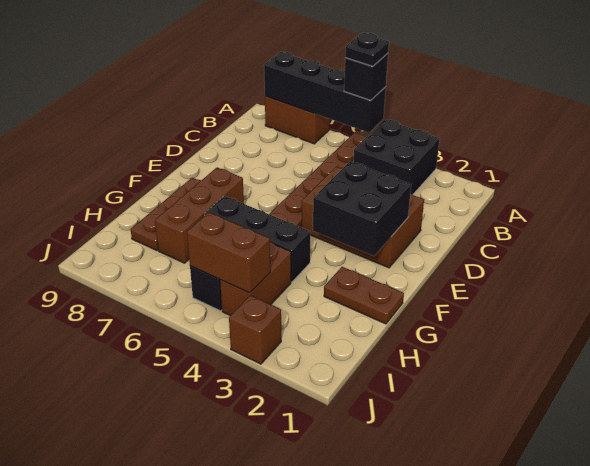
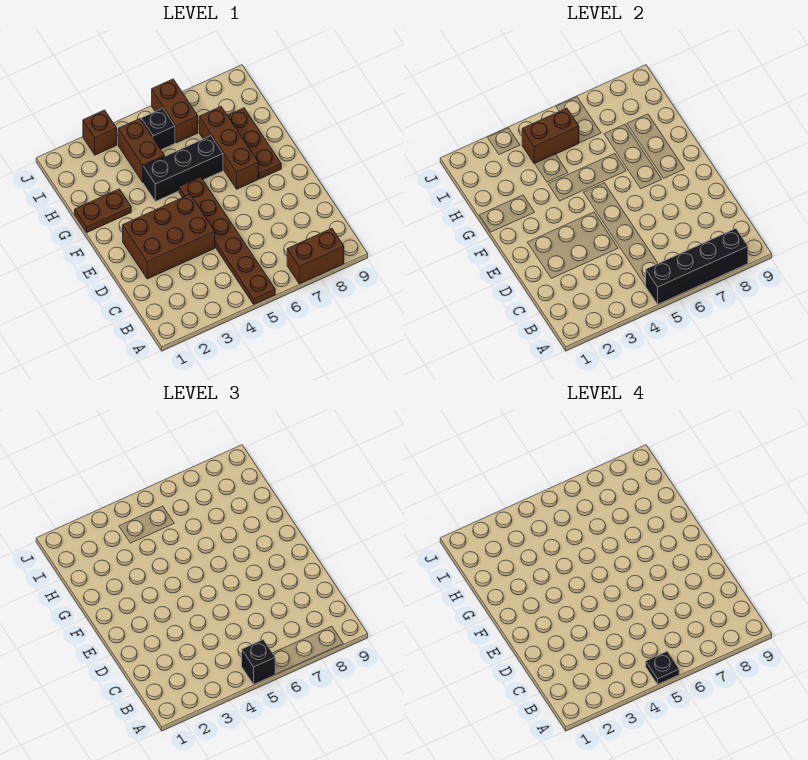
black 2x2 brick [354,120,439,195] -> none
black 2x2 brick [313,162,411,256] -> none
none -> brown 1x2 brick [152,79,198,143]

